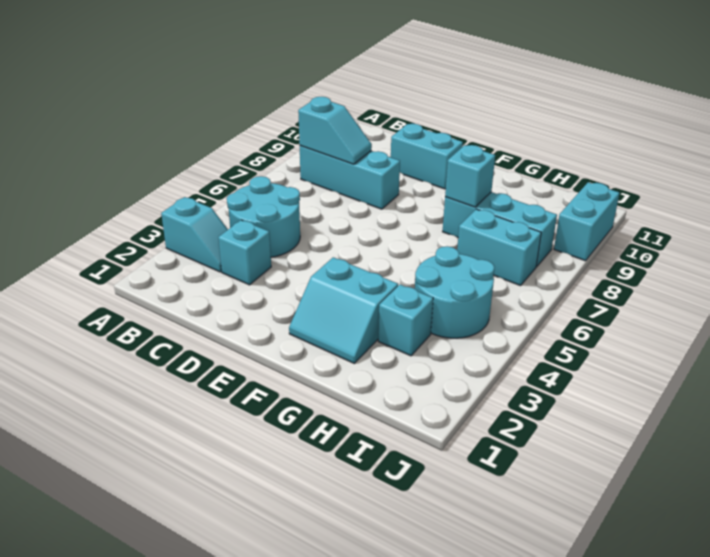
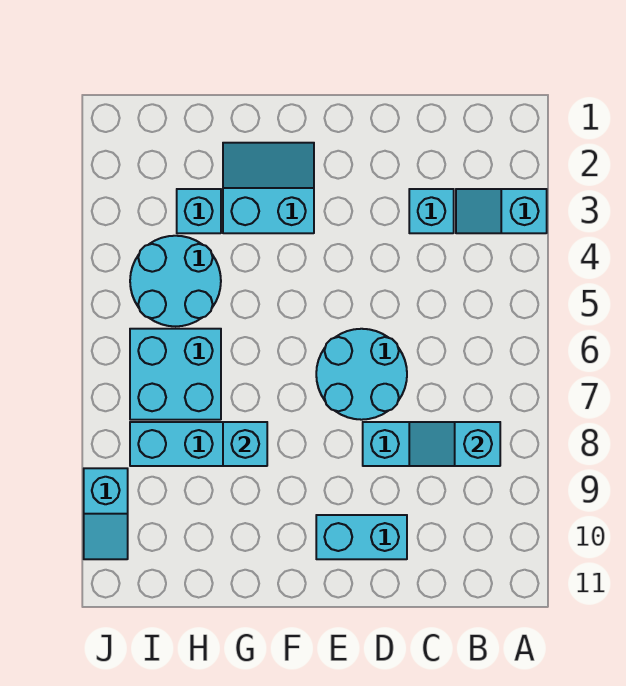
cyan 2x2 round brick [227,176,300,257] -> cyan 2x2 round brick moved to [316,329,407,420]
cyan 1x2 brick [457,209,541,286] -> cyan 2x2 brick [130,329,221,420]
cyan 1x2 brick [554,182,619,261] -> cyan 1x2 slope [84,468,128,559]

